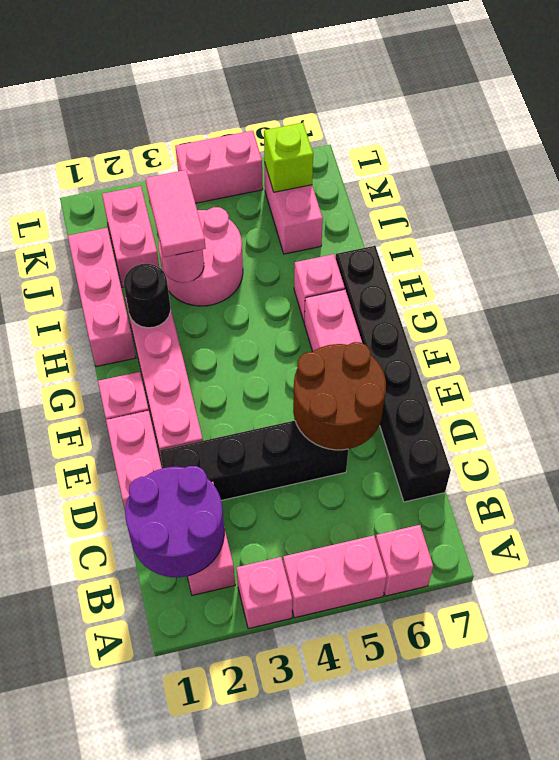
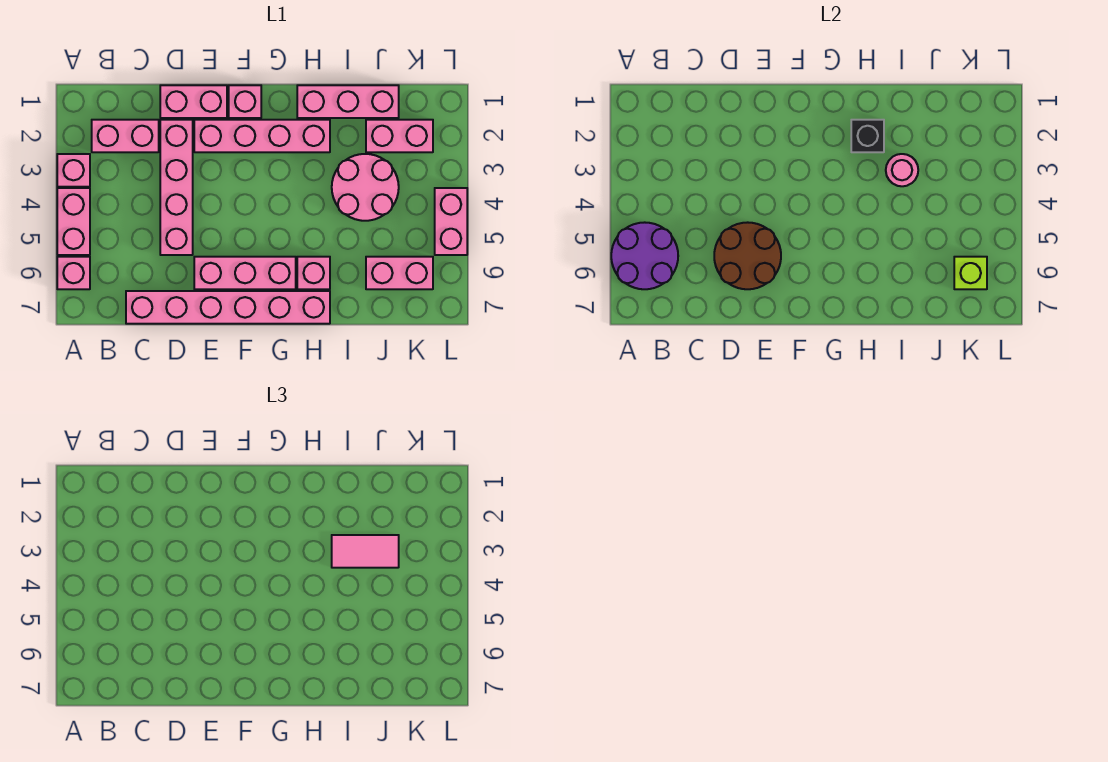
purple 2x2 round brick [125,466,224,577] -> purple 2x2 round brick moved to [611,222,678,289]
black 1x6 brick [336,246,451,502] -> pink 1x6 brick [126,291,330,324]
black 1x4 brick [160,421,348,500] -> pink 1x4 brick [160,120,193,255]
black 1x1 round brick [124,264,171,328] -> black 1x1 brick [851,120,884,152]

